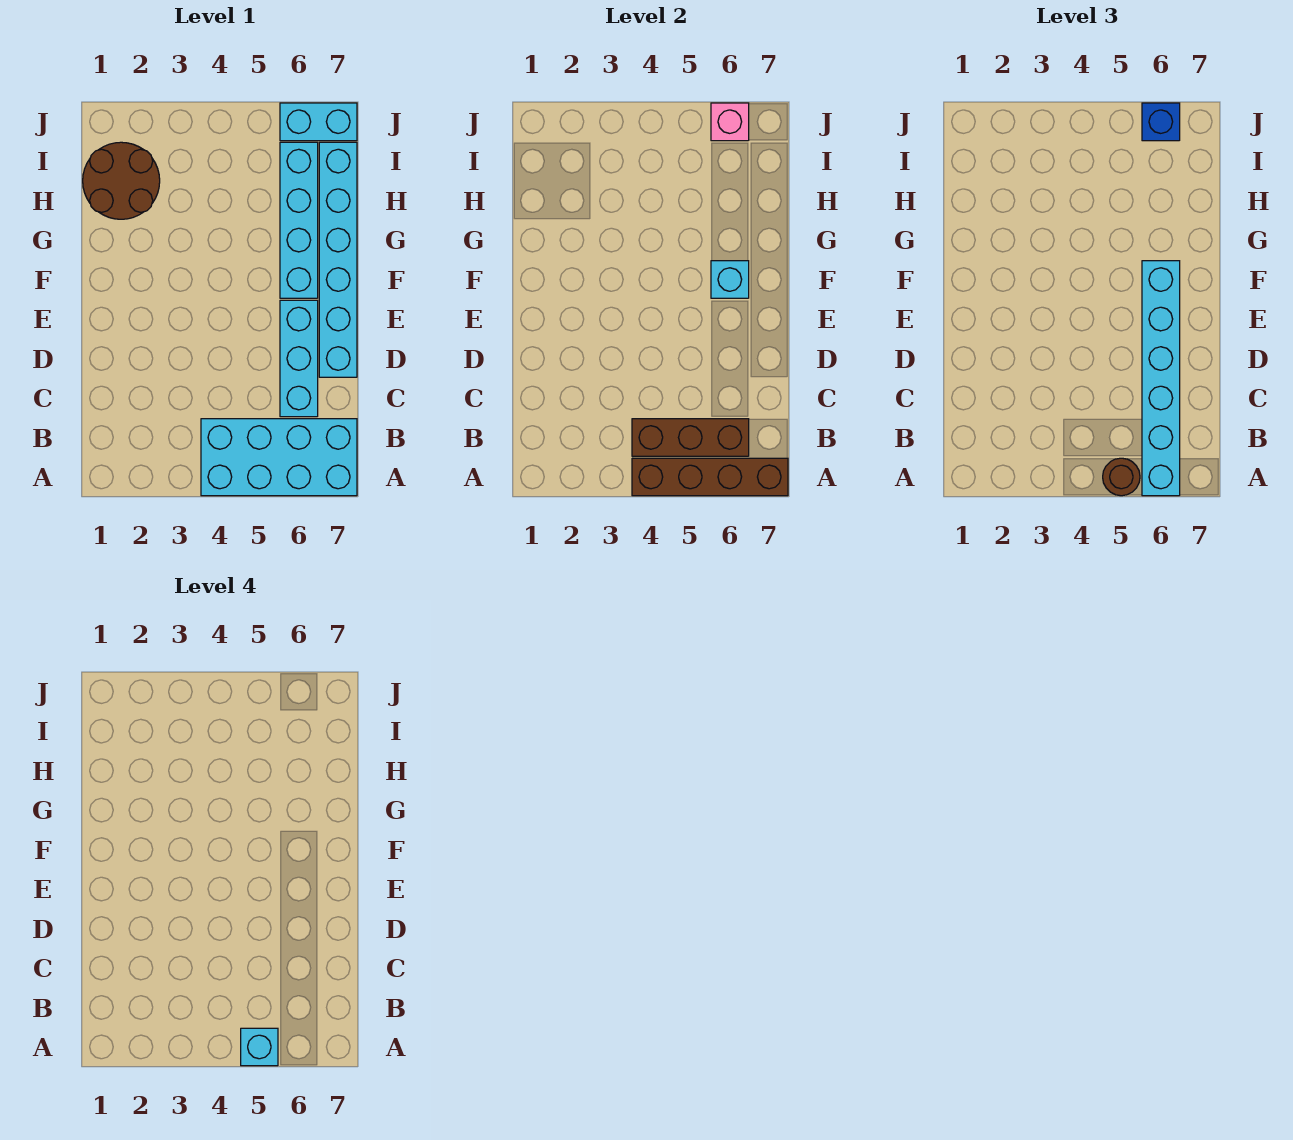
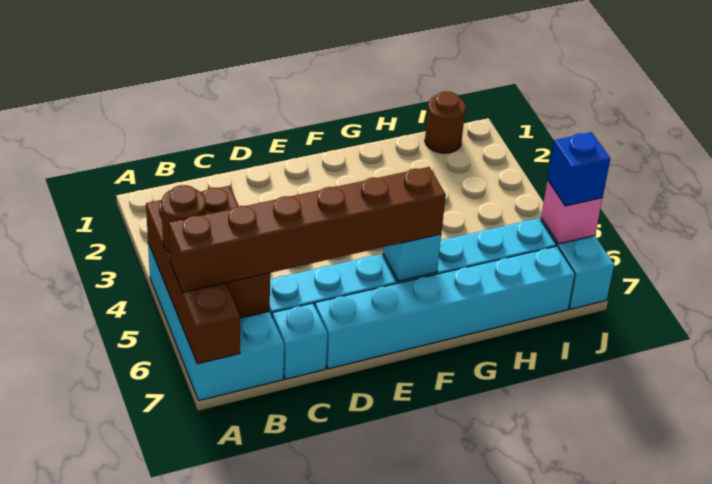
cyan 1x1 brick [241,1028,278,1066] -> cyan 1x1 brick moved to [272,303,328,379]
cyan 1x6 brick [1142,261,1180,496] -> brown 1x6 brick [169,167,446,292]
brown 2x2 round brick [83,142,160,219] -> brown 1x1 round brick [425,91,466,153]

